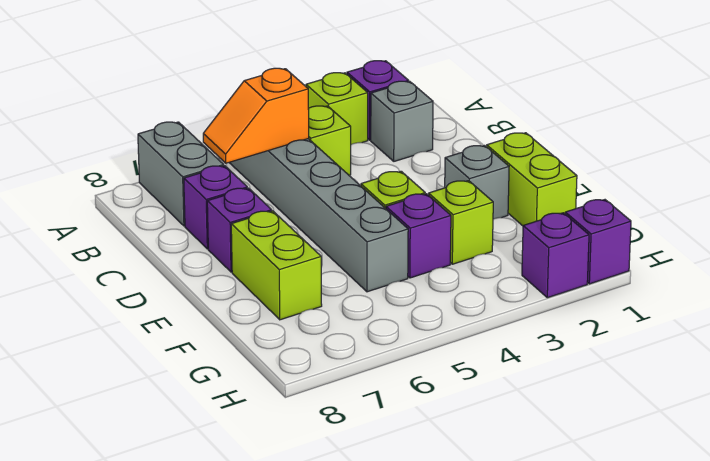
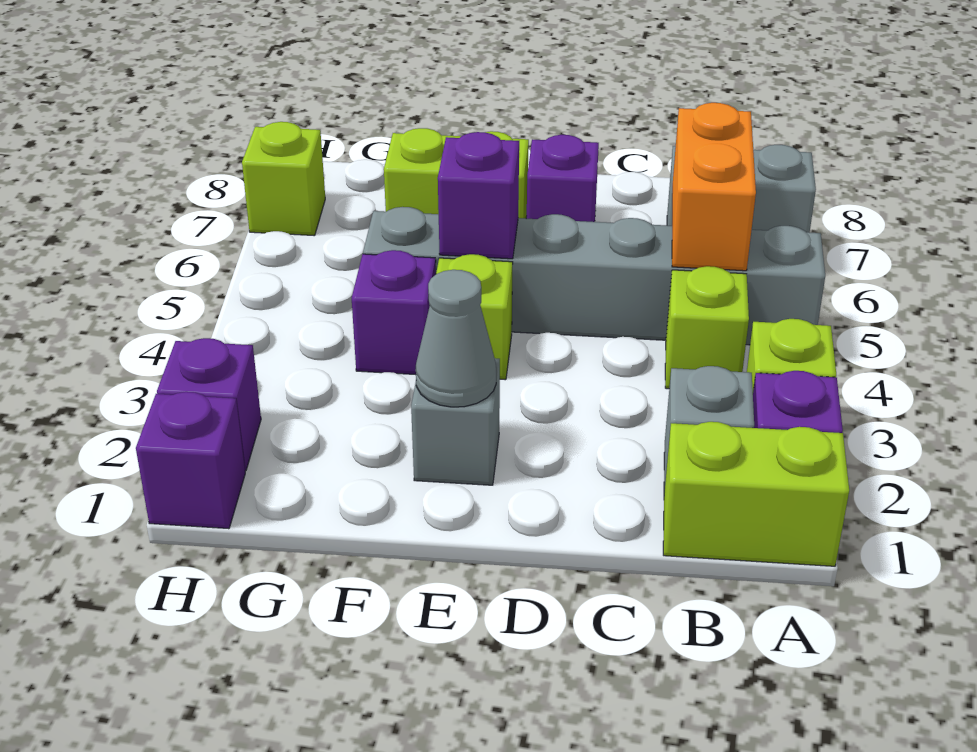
orange 1x2 slope [203,68,309,163] -> orange 1x2 brick [672,103,756,271]
purple 1x1 brick [184,166,247,249] -> purple 1x1 brick moved to [438,132,519,259]
lime 1x2 brick [487,133,577,226] -> lime 1x2 brick moved to [663,422,849,566]
none -> grey 1x1 cone [416,270,496,407]
lime 1x1 brick [429,181,493,264] -> lime 1x1 brick moved to [242,122,325,236]

